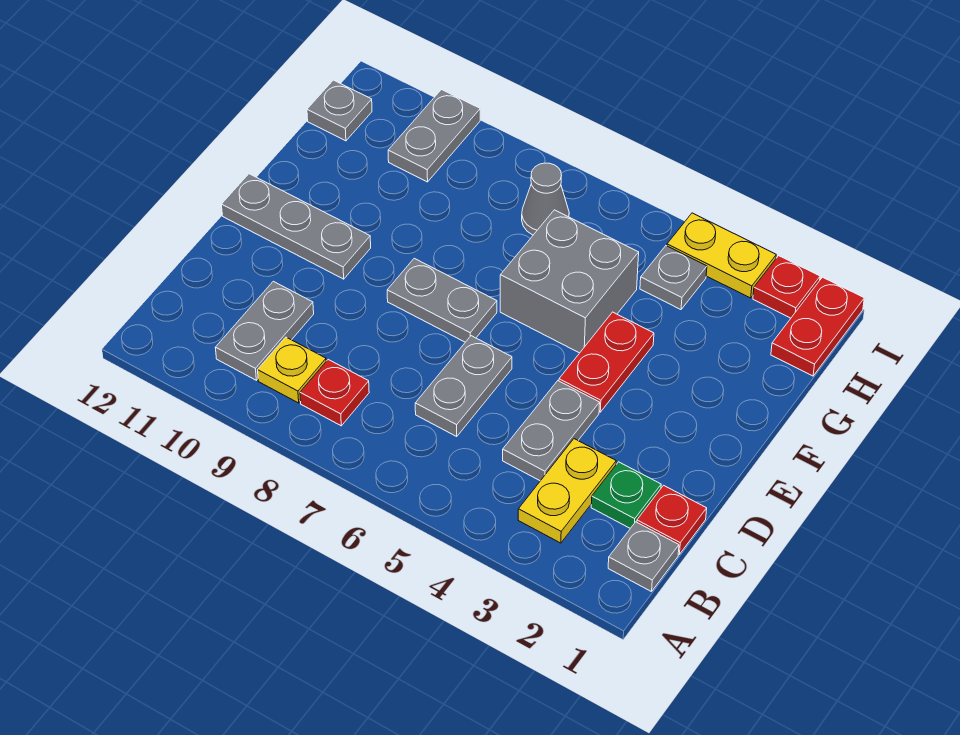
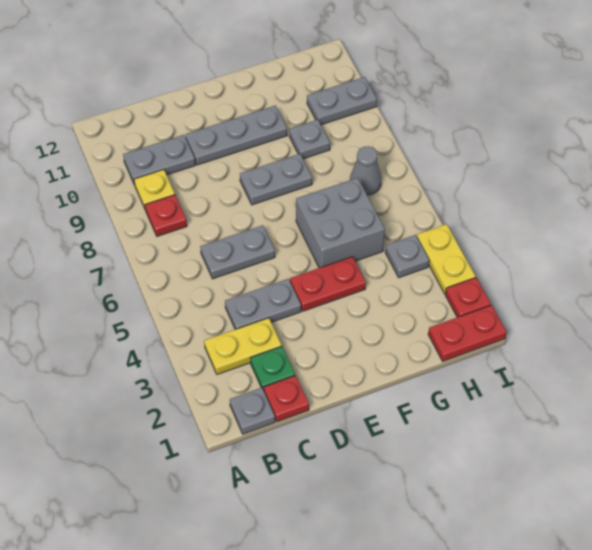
grey 1x2 plate [387,258,497,342] -> grey 1x2 plate turned to [240,154,312,205]
grey 1x3 plate [221,174,371,279] -> grey 1x3 plate turned to [186,106,287,165]
grey 1x1 plate [307,80,372,141] -> grey 1x1 plate moved to [289,120,330,159]

